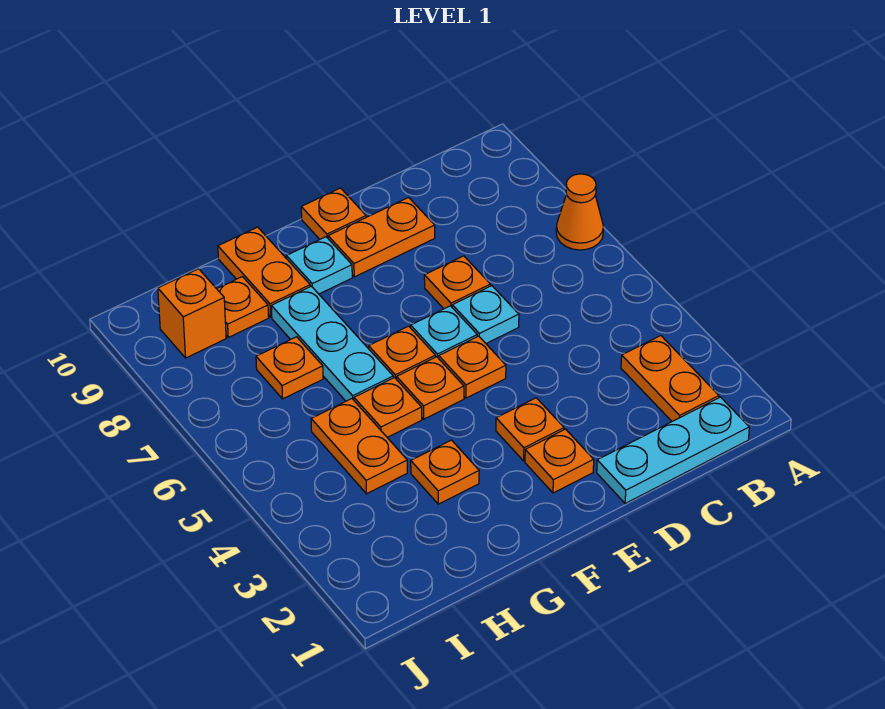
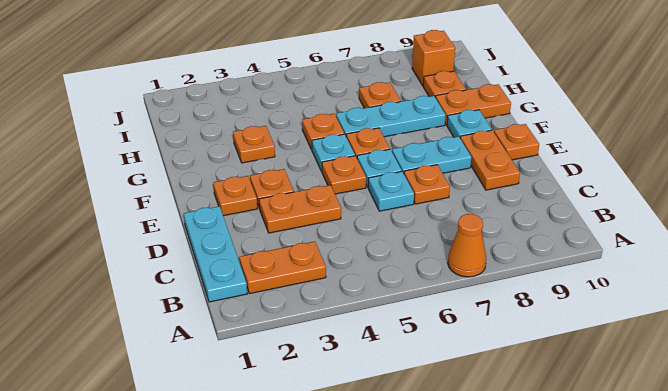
none -> cyan 1x2 plate [392,136,471,173]
orange 1x1 plate [397,357,464,419] -> cyan 1x1 plate [312,134,355,172]
orange 1x2 plate [311,399,407,494] -> orange 1x2 plate moved to [259,185,341,233]

